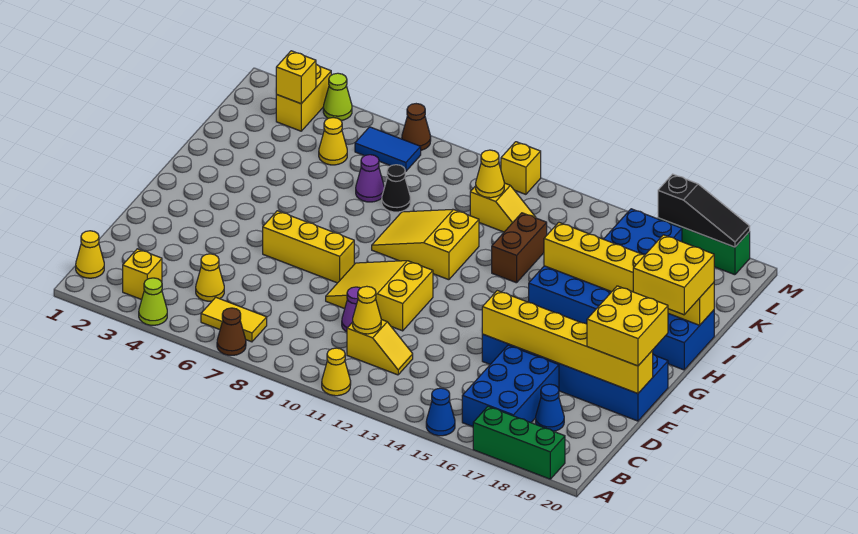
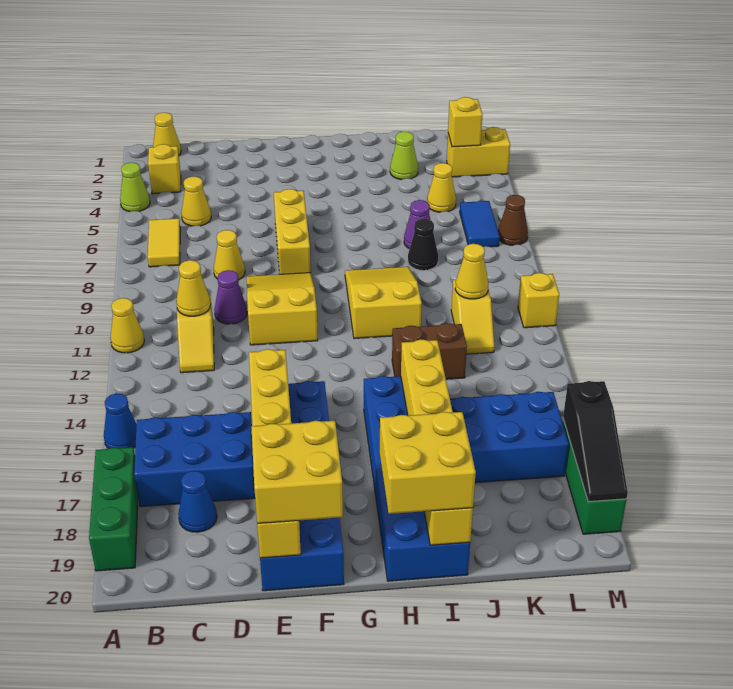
brown 1x1 cone [217,308,246,355] -> none
none -> yellow 1x1 cone [214,230,245,280]
lime 1x1 cone [323,73,352,120] -> lime 1x1 cone moved to [390,132,418,180]

